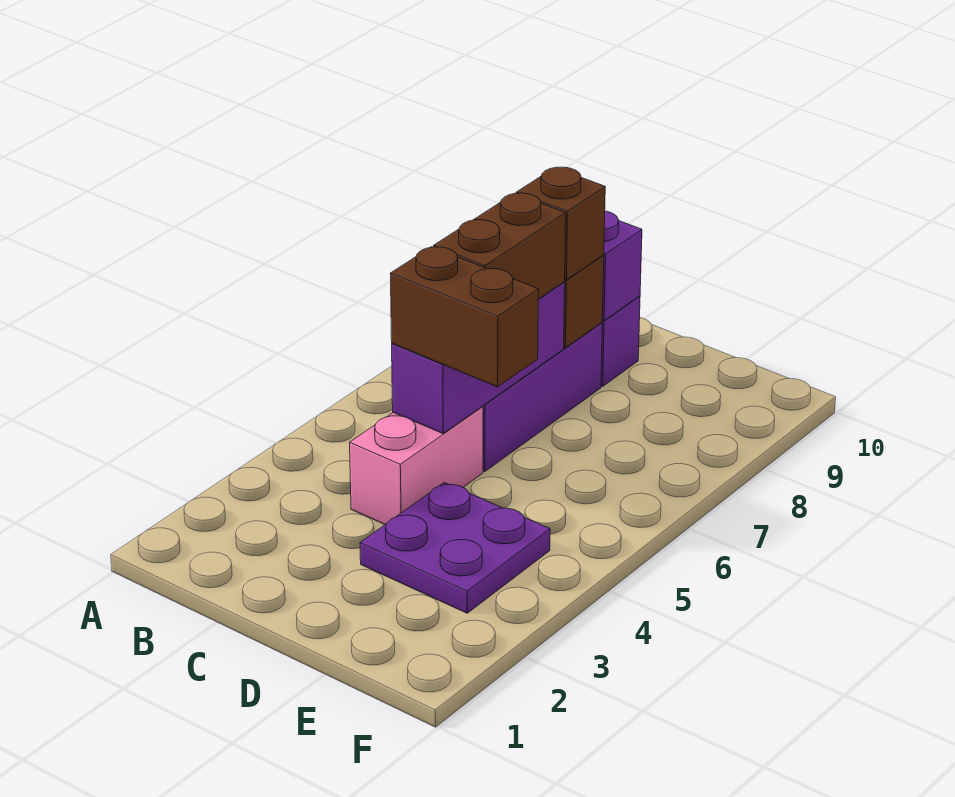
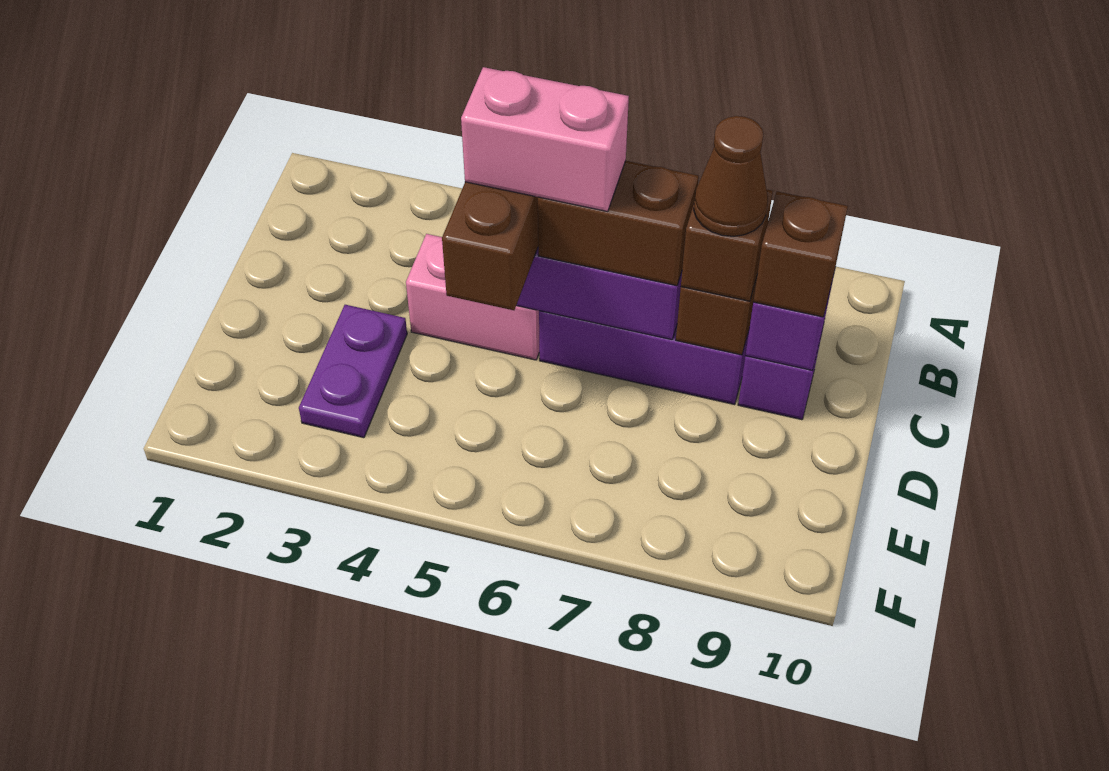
none -> pink 1x2 brick [461,67,629,212]
none -> brown 1x1 cone [694,116,768,236]
none -> brown 1x1 brick [753,192,848,317]
purple 2x2 plate [360,483,550,613] -> purple 1x2 plate [299,305,407,438]

